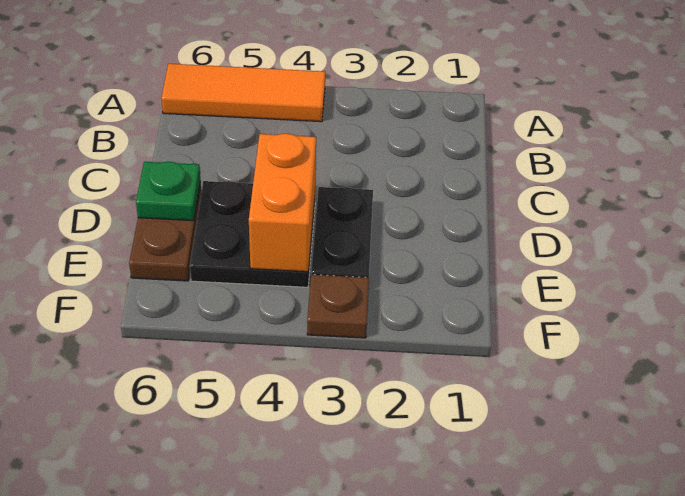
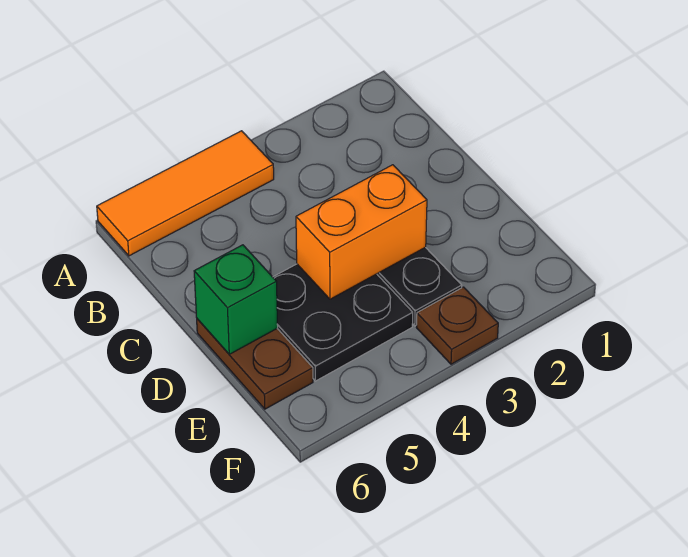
orange 1x2 brick [249,134,316,272] -> orange 1x2 brick turned to [296,165,427,299]
green 1x1 plate [136,162,200,221] -> green 1x1 brick [194,245,278,354]

